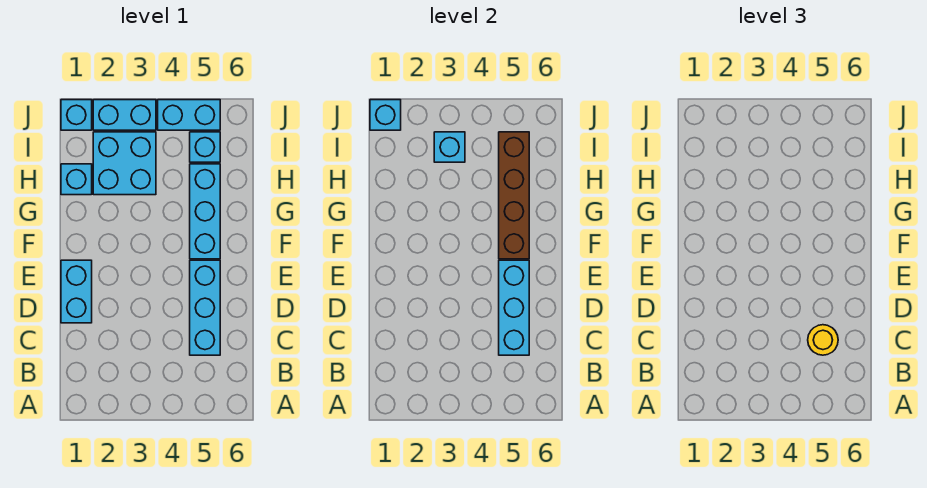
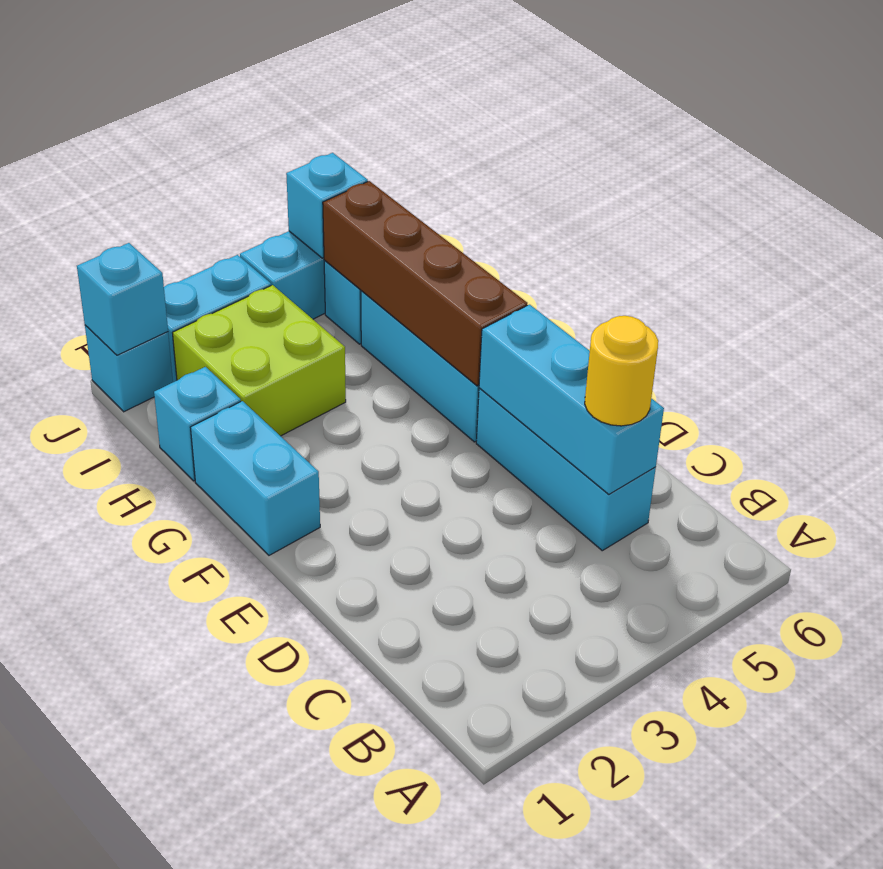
cyan 1x2 brick [61,260,92,323] -> cyan 1x2 brick moved to [190,401,320,555]
cyan 2x2 brick [93,132,156,195] -> lime 2x2 brick [173,285,346,436]
cyan 1x1 brick [434,132,465,162] -> cyan 1x1 brick moved to [286,153,368,258]

